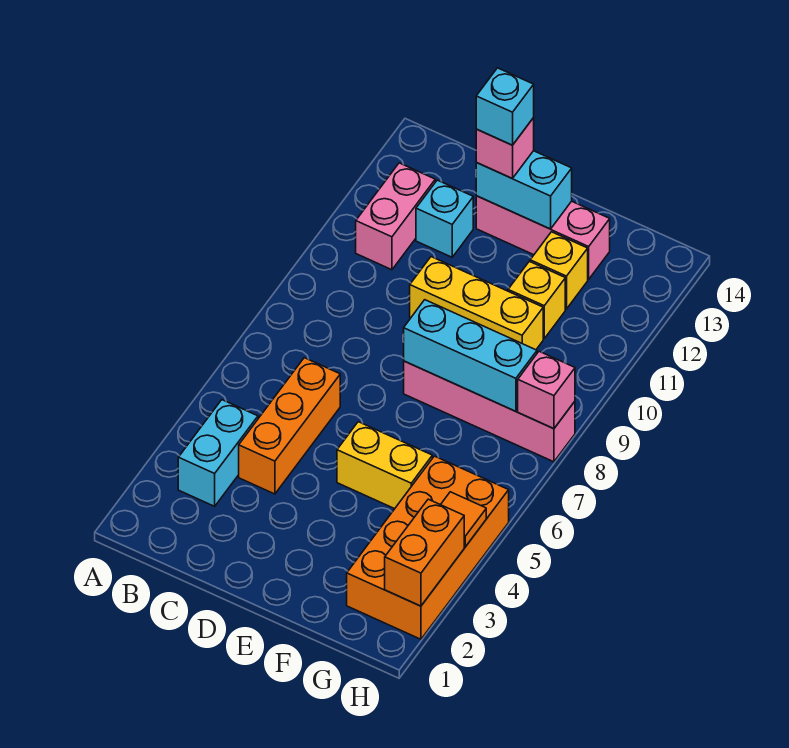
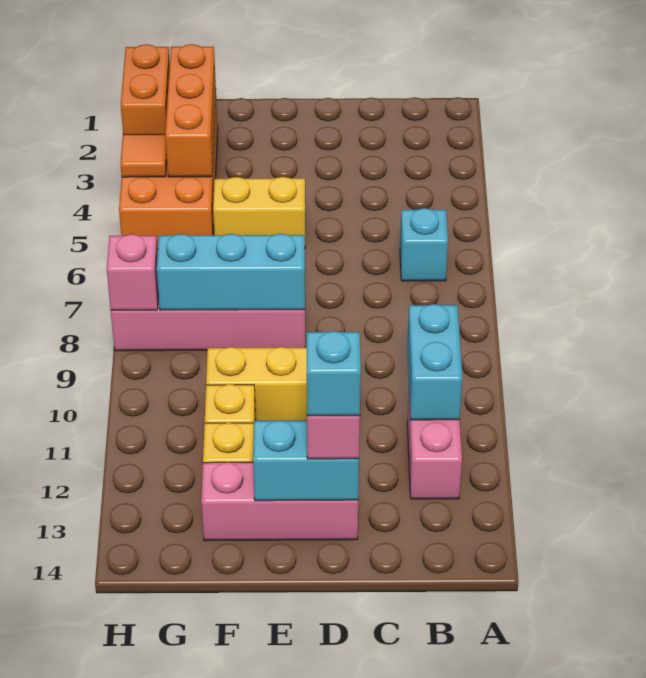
cyan 1x2 brick [178,400,258,506] -> cyan 1x2 brick moved to [407,304,462,420]
orange 1x3 brick [239,358,340,494] -> orange 1x3 brick moved to [165,44,216,177]
cyan 1x1 brick [416,180,473,257] -> cyan 1x1 brick moved to [400,208,448,281]

